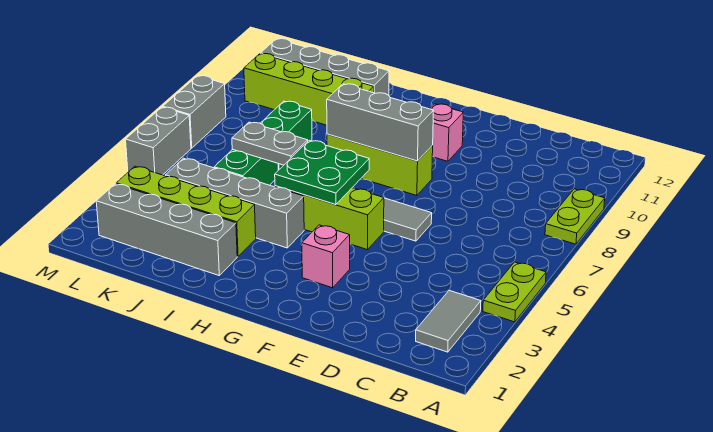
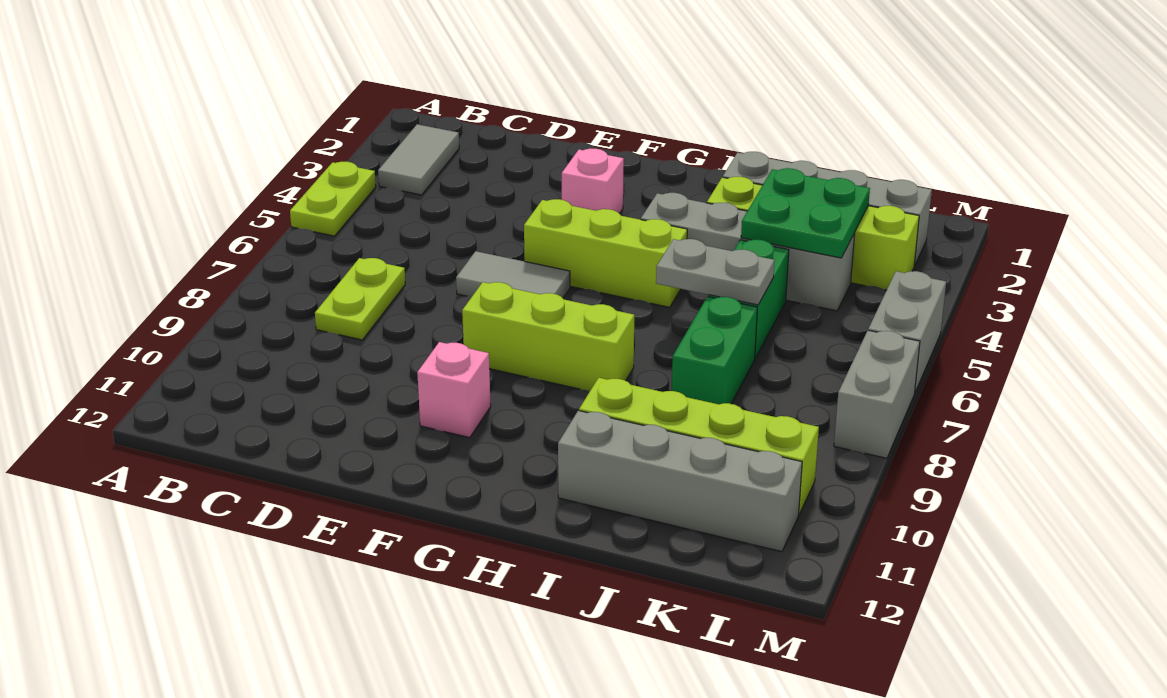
lime 1x2 plate [545,189,605,244] -> lime 1x2 plate moved to [315,258,405,340]
grey 1x3 brick [327,84,434,161] -> none
green 2x2 plate [275,140,369,205] -> green 2x2 plate moved to [741,168,870,258]

